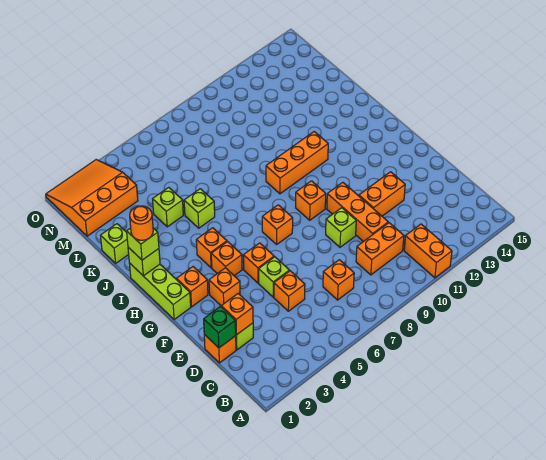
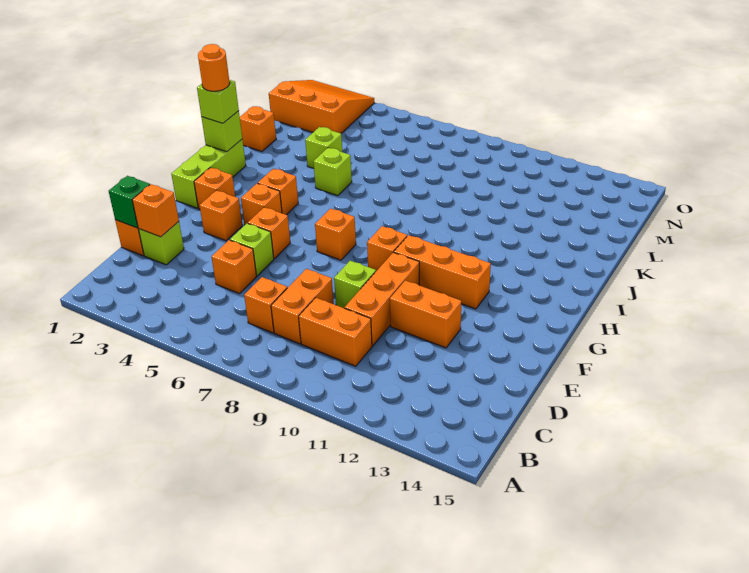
orange 1x2 brick [404,224,452,278] -> orange 1x2 brick moved to [271,269,334,344]
orange 1x3 brick [266,132,328,194] -> orange 1x3 brick moved to [394,235,491,309]
lime 1x1 brick [100,224,129,263] -> orange 1x1 brick [240,106,276,151]

